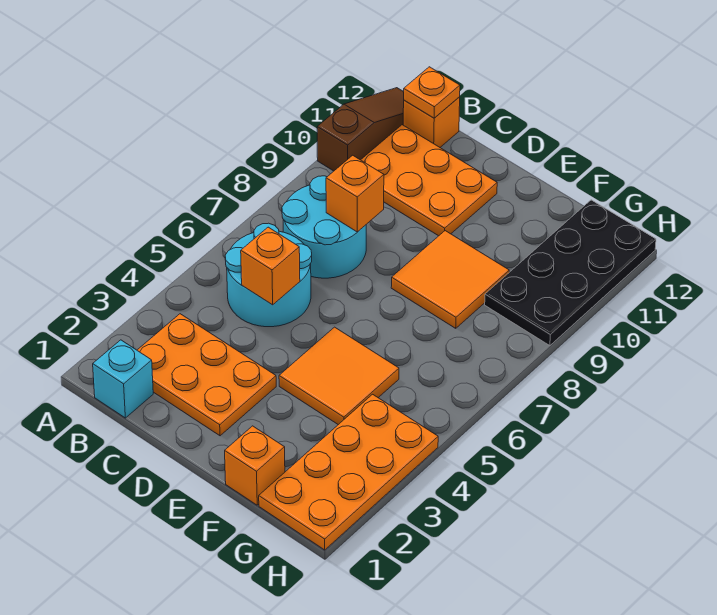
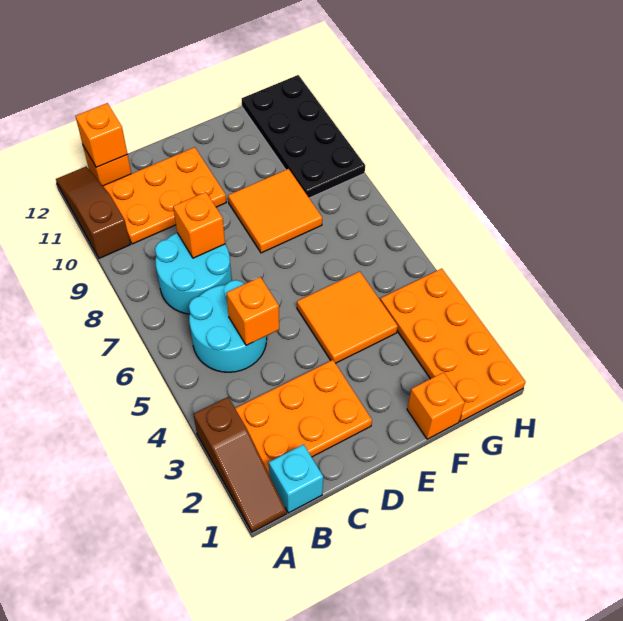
none -> brown 1x3 slope [194,397,287,532]
orange 1x1 plate [404,67,460,118] -> orange 1x1 brick [76,103,127,167]

